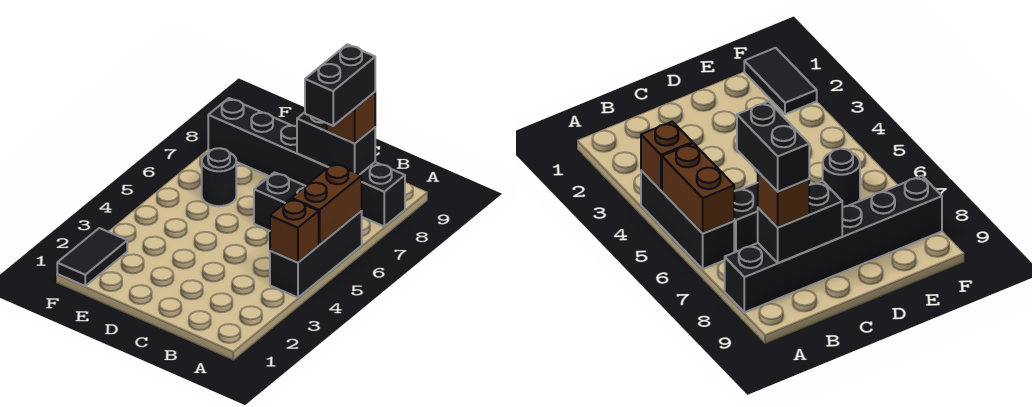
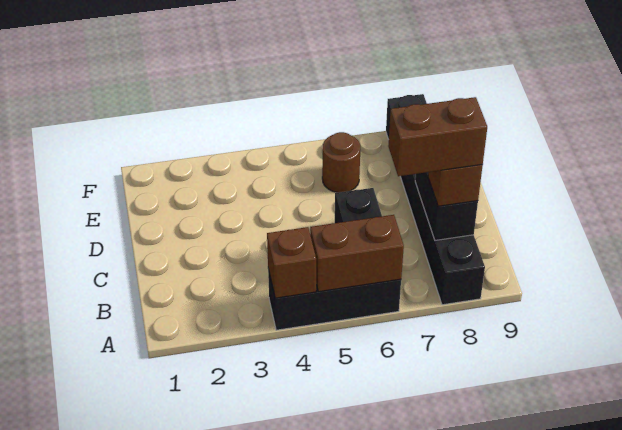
black 1x2 brick [305,44,375,126] -> brown 1x2 brick [388,97,487,176]
black 1x1 round brick [202,148,236,206] -> brown 1x1 round brick [322,132,360,193]
black 1x2 tile [57,228,127,286] -> none

